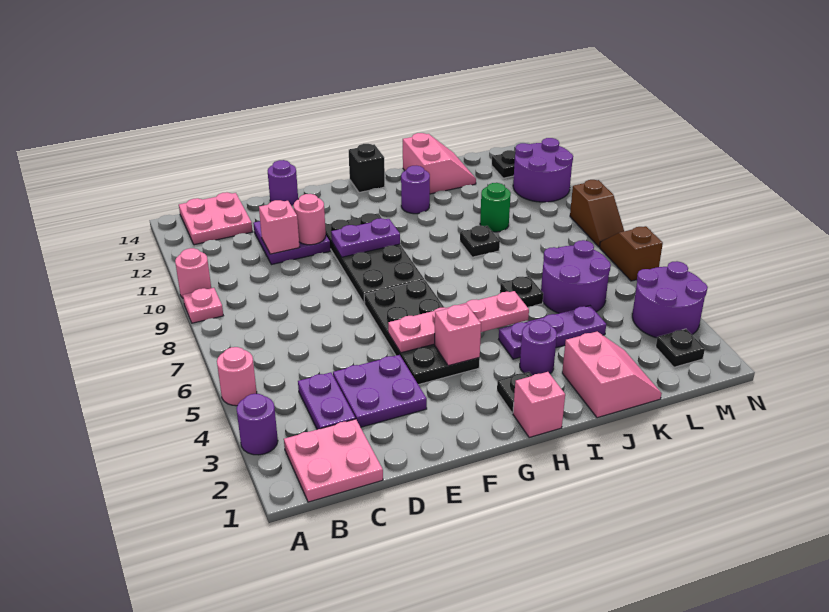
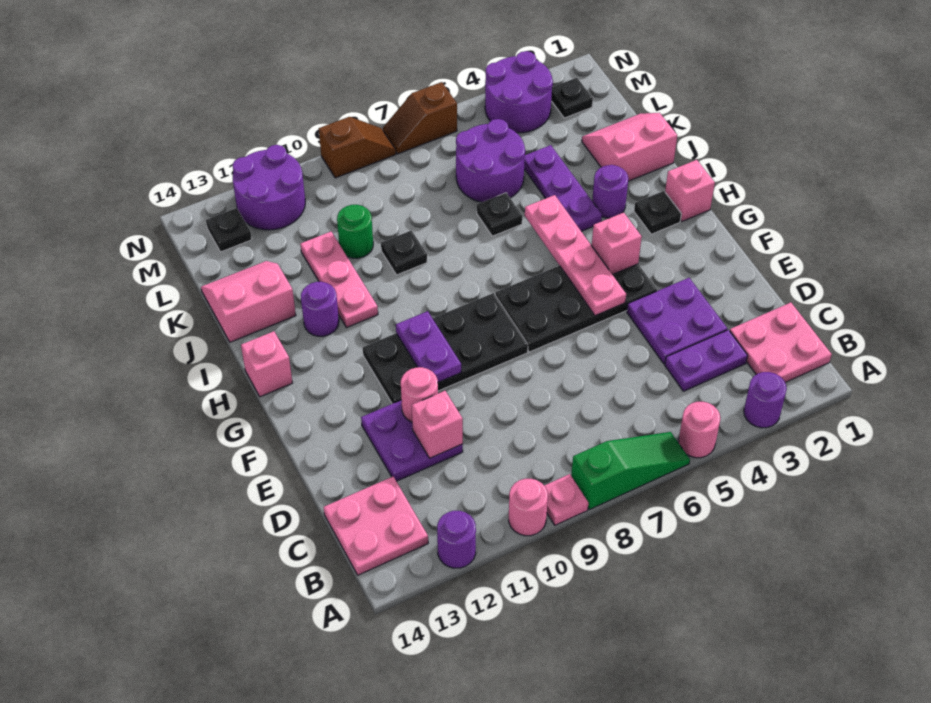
none -> green 1x3 slope [571,432,690,510]
purple 1x1 round brick [268,160,298,206] -> purple 1x1 round brick moved to [437,511,476,568]
black 1x1 brick [349,144,385,193] -> pink 1x1 brick [241,331,293,397]
none -> pink 1x3 plate [300,232,378,328]

